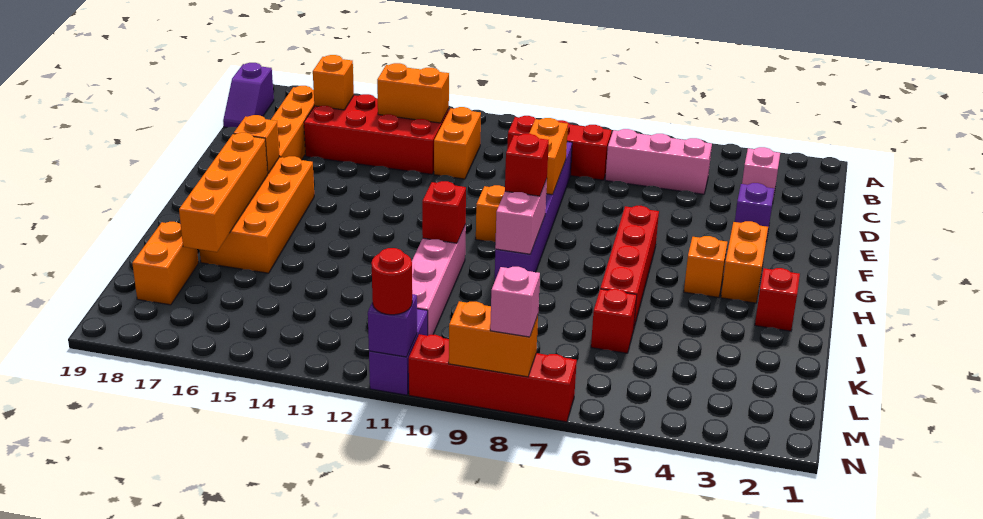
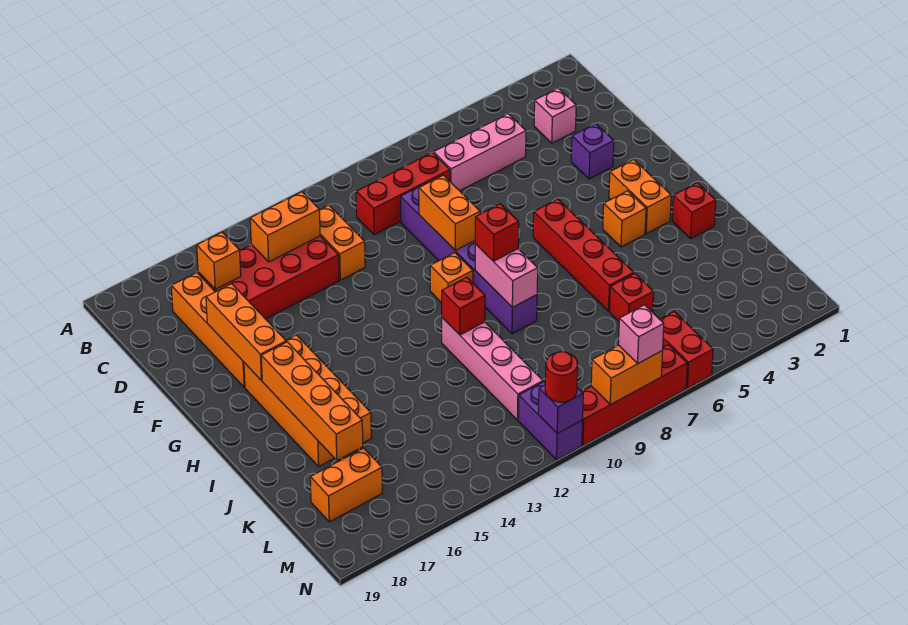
purple 1x2 slope [223,63,274,128] -> none
orange 1x1 brick [234,115,279,173] -> orange 1x3 brick [206,284,286,381]
orange 1x2 brick [132,222,198,305] -> orange 1x2 brick turned to [310,448,382,522]
none -> red 1x2 brick [660,312,713,388]

